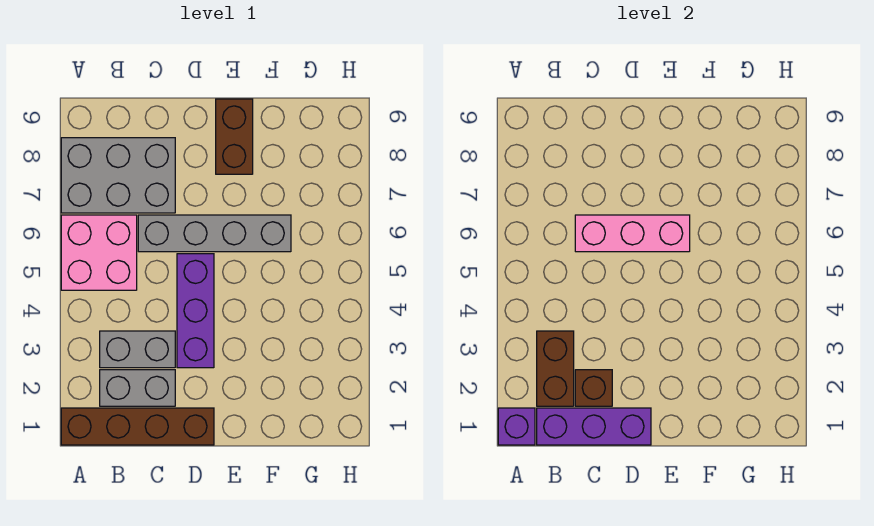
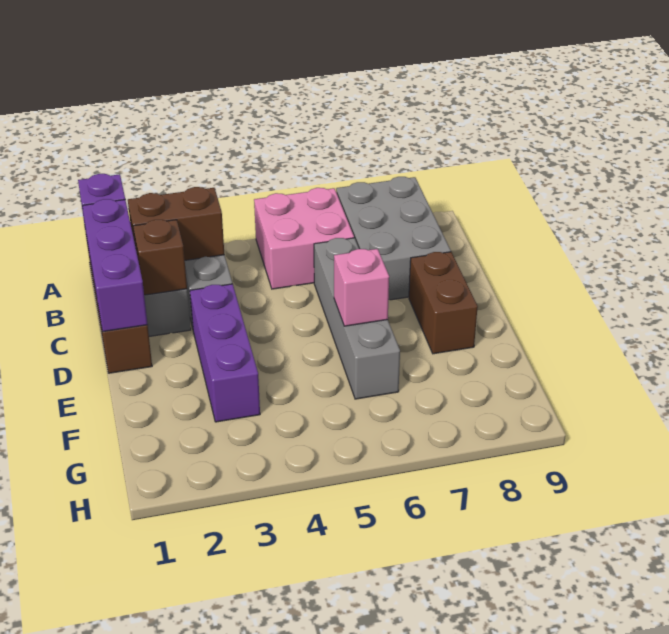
pink 1x3 brick [575,215,690,252] -> pink 1x1 brick [334,249,389,326]
purple 1x3 brick [177,254,214,368] -> purple 1x3 brick turned to [190,284,260,422]
brown 1x2 brick [216,99,253,174] -> brown 1x2 brick turned to [409,252,478,354]

